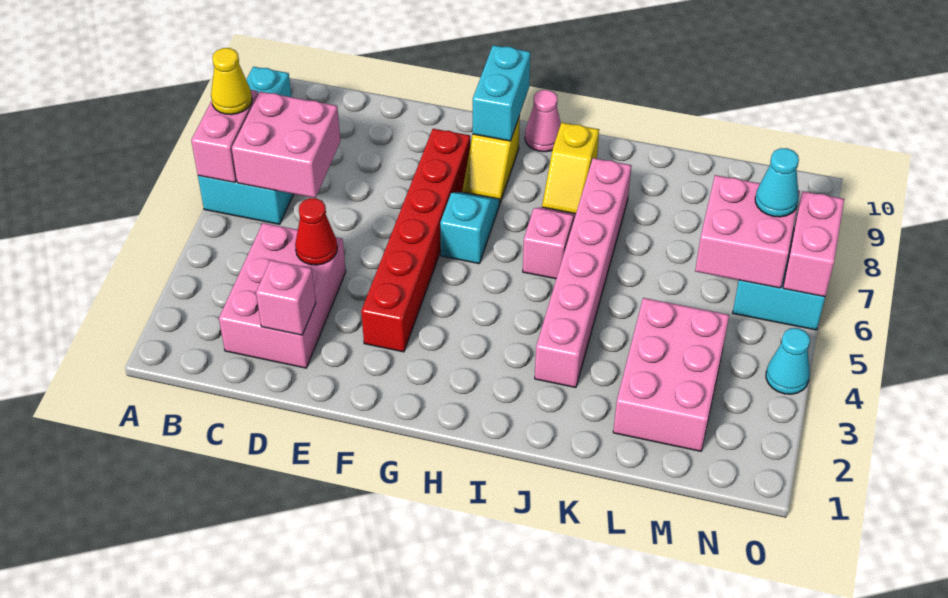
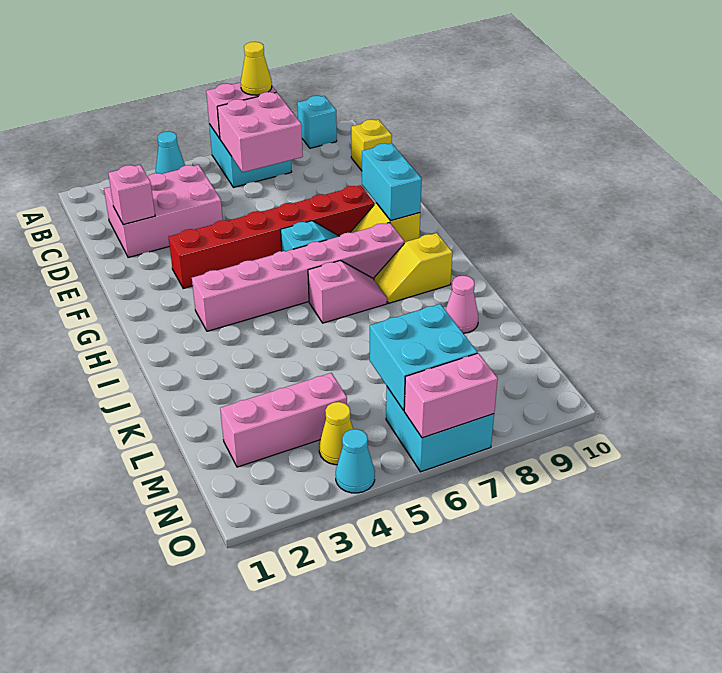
none -> yellow 1x1 brick [351,120,392,171]
red 1x1 cone [295,198,337,265] -> none
cyan 1x2 brick [472,45,530,141] -> cyan 1x2 brick turned to [362,143,422,221]
pink 1x1 cone [525,90,561,152] -> pink 1x1 cone moved to [446,276,478,333]
pink 1x6 brick [535,158,631,388] -> pink 1x6 brick moved to [192,223,404,331]
pink 2x3 brick [613,298,729,451] -> pink 1x3 brick [220,373,347,467]
pink 2x2 brick [695,175,800,288] -> cyan 2x2 brick [370,304,477,410]
none -> yellow 1x1 cone [319,402,353,465]
cyan 1x1 cone [755,148,799,217] -> cyan 1x1 cone moved to [156,131,185,174]

